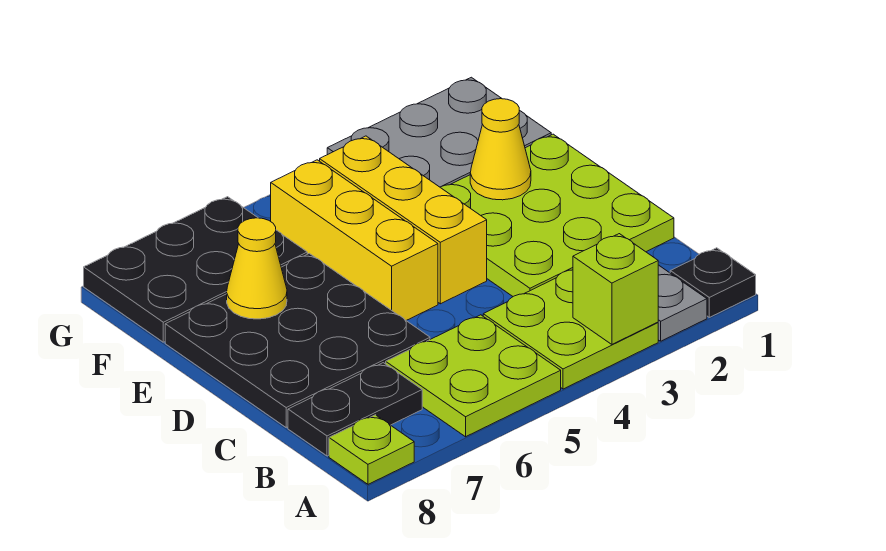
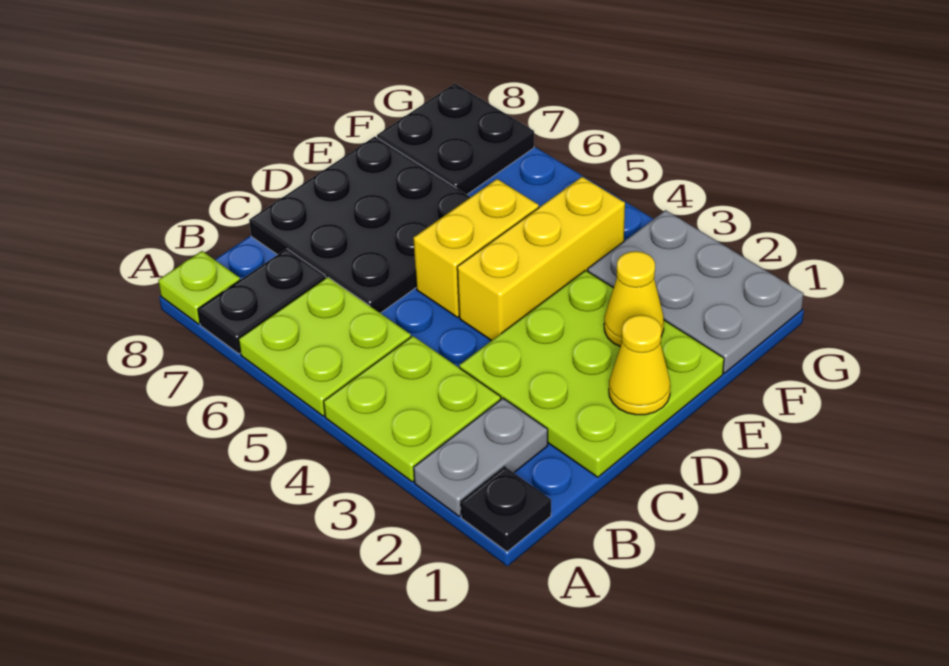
lime 1x1 brick [573,234,658,344] -> none
black 1x2 plate [288,363,422,456] -> black 1x2 plate turned to [198,249,326,354]
yellow 1x3 brick [271,160,438,320] -> yellow 1x2 brick [414,179,539,317]
yellow 1x1 cone [227,218,287,319] -> yellow 1x1 cone moved to [609,315,670,415]
black 2x3 plate [84,197,307,342] -> black 2x2 plate [377,84,534,195]

